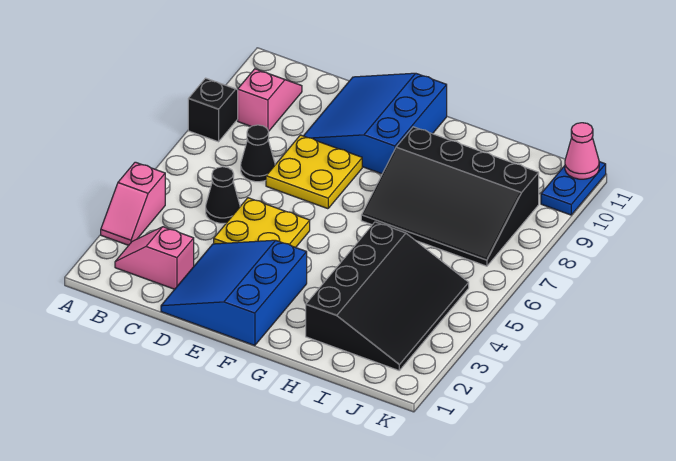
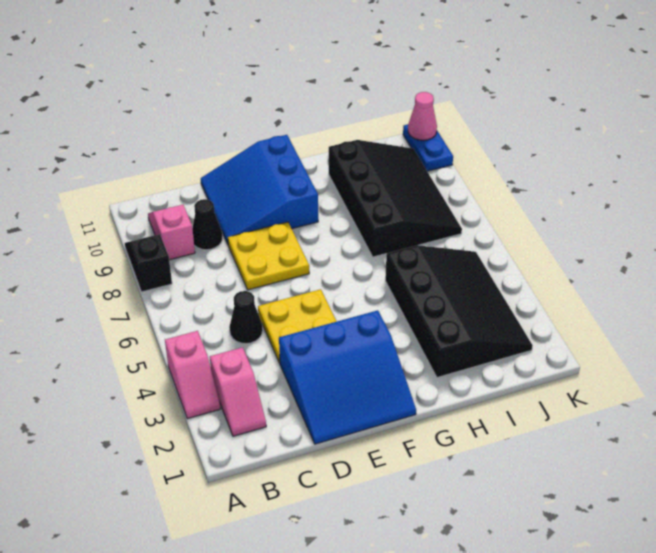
pink 1x2 slope [115,227,194,289] -> pink 1x2 slope turned to [210,347,266,436]
black 1x1 cone [241,125,275,182] -> black 1x1 cone moved to [193,199,223,250]
blue 3x3 slope [161,240,307,346] -> blue 3x3 slope turned to [279,310,416,444]
black 3x4 slope [361,127,539,266] -> black 3x4 slope turned to [329,140,462,257]

